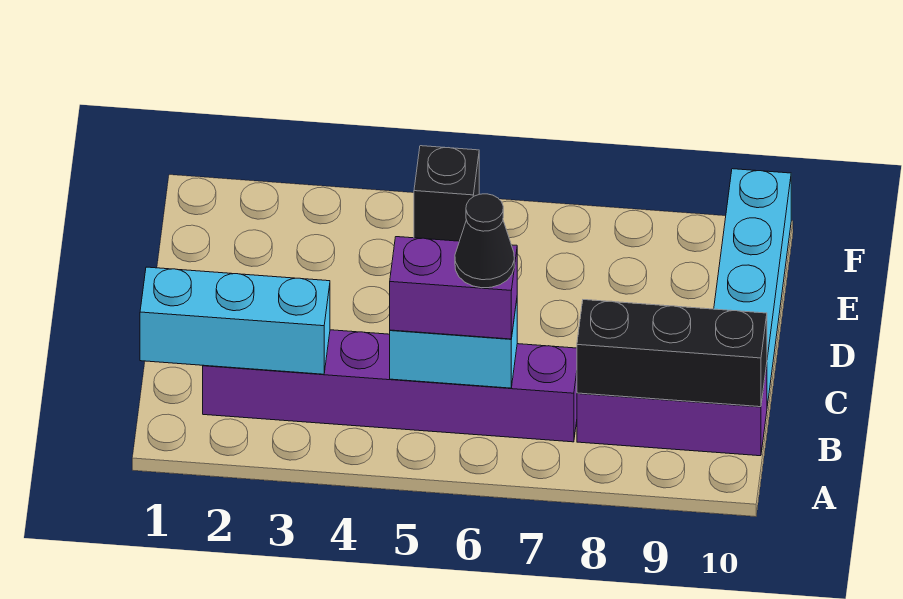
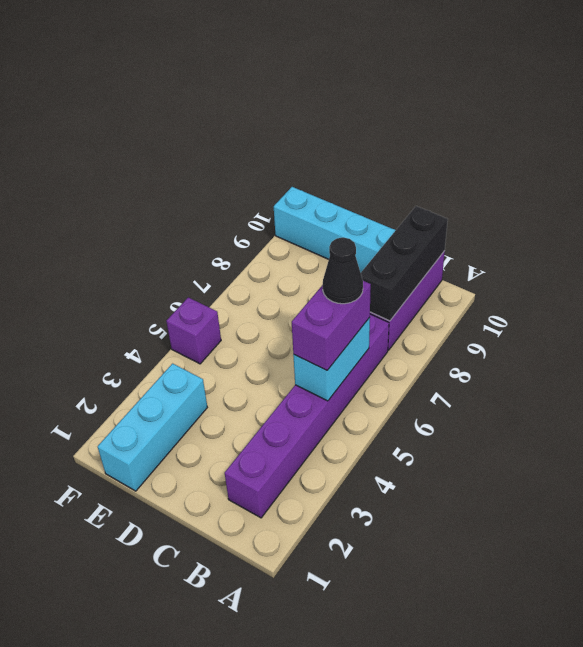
cyan 1x3 brick [140,267,330,374] -> cyan 1x3 brick moved to [98,364,207,491]
black 1x1 brick [414,146,479,241] -> purple 1x1 brick [166,297,221,364]

